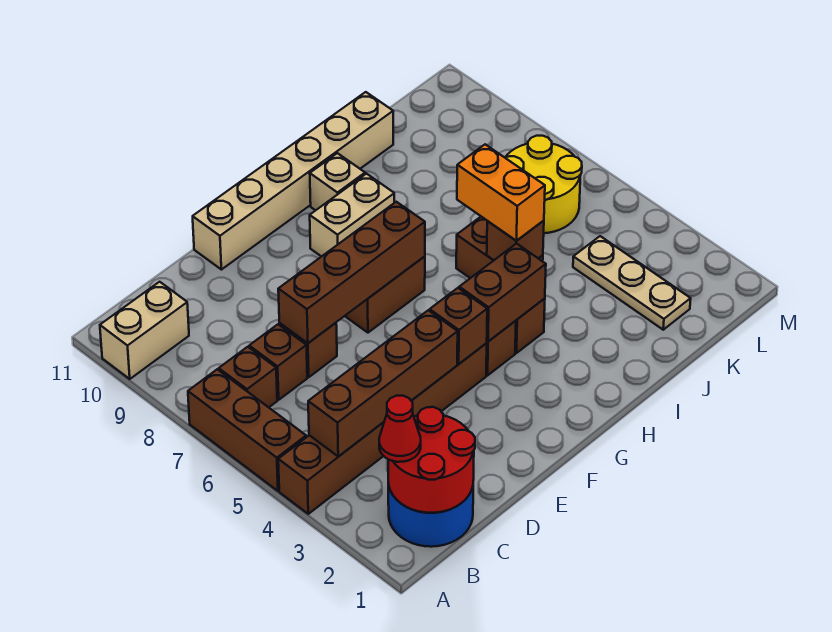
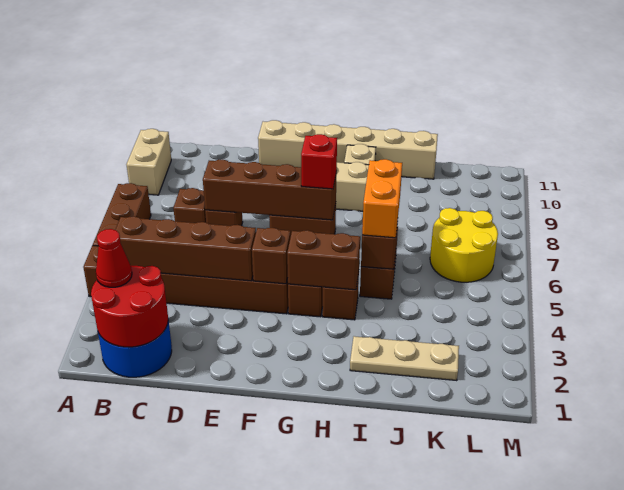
tan 1x2 brick [100,282,189,379] -> tan 1x2 brick turned to [126,129,171,195]
brown 1x1 brick [219,347,277,407] -> none
none -> red 1x1 brick [301,134,337,189]
tan 1x3 plate [573,236,691,330] -> tan 1x3 plate turned to [350,336,459,381]

